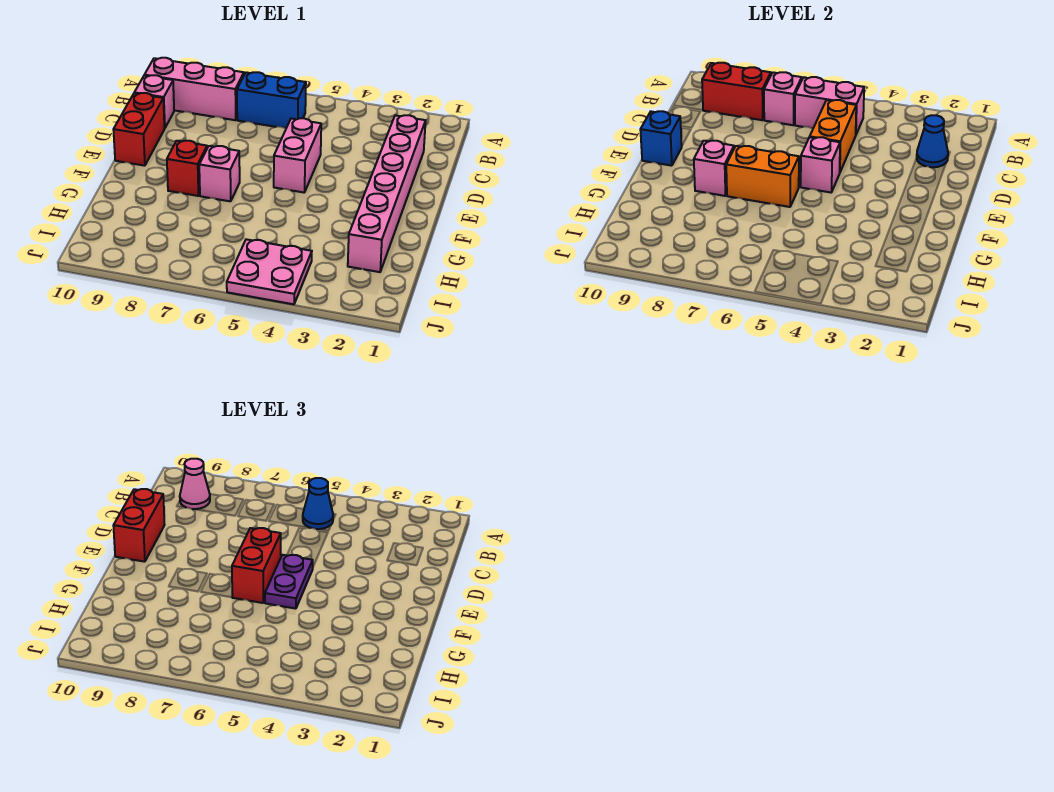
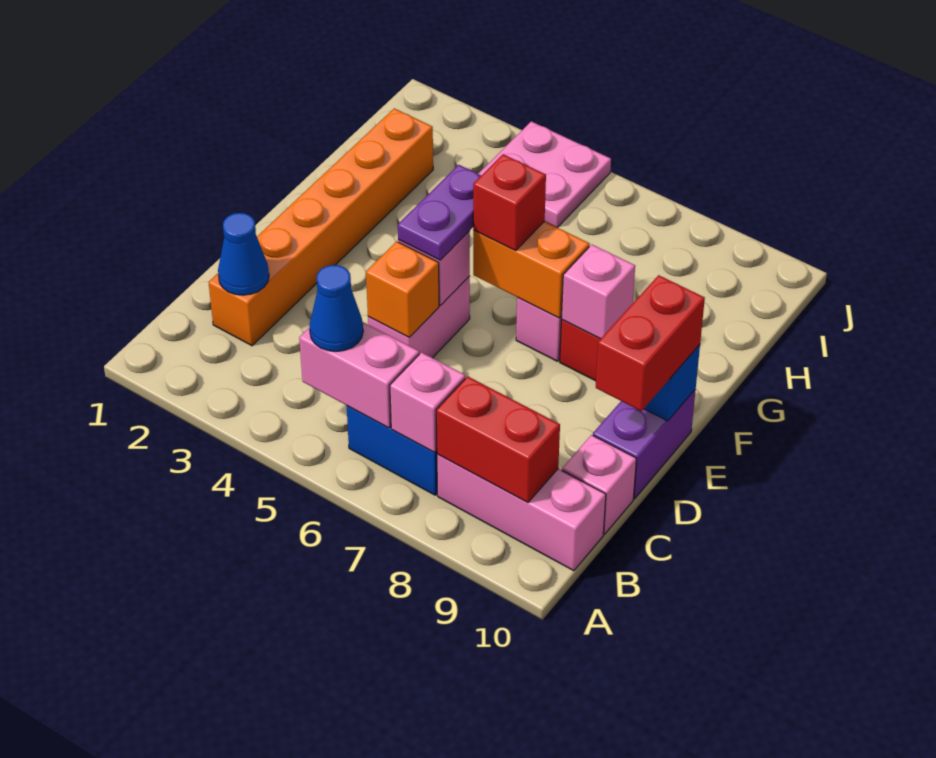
pink 1x1 cone [180,459,210,509] -> none
pink 1x6 brick [348,115,426,272] -> orange 1x6 brick [209,108,433,346]
orange 1x2 brick [810,100,856,172] -> orange 1x1 brick [366,241,439,337]
red 1x2 brick [113,93,165,166] -> purple 1x2 brick [593,389,696,499]
red 1x2 brick [232,528,281,603] -> red 1x1 brick [473,154,546,251]

